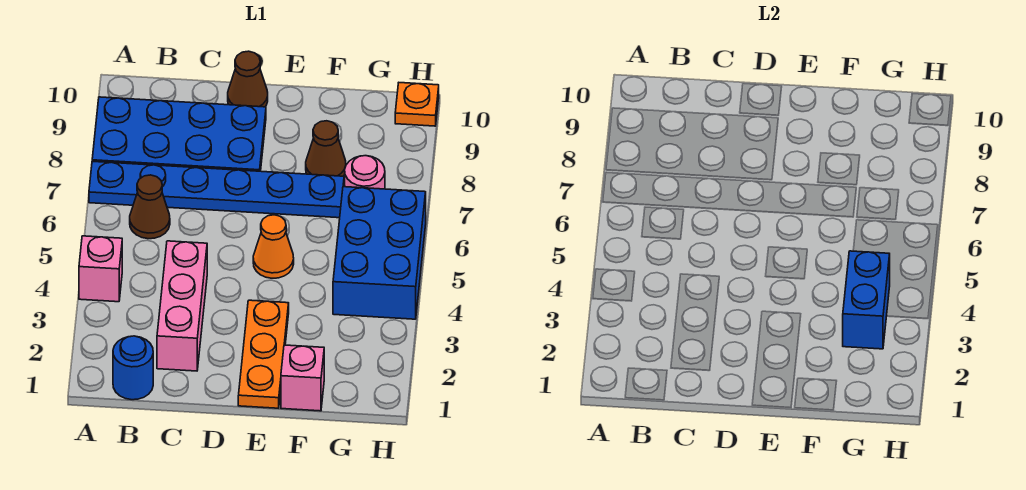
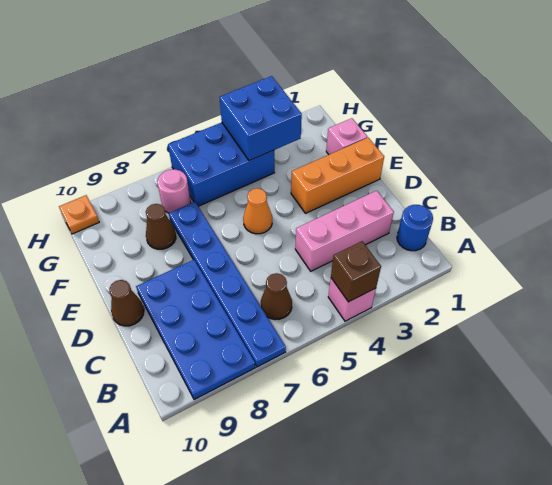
none -> brown 1x1 brick [331,241,381,302]
orange 1x3 plate [238,300,289,408] -> orange 1x3 brick [291,138,384,213]
blue 1x2 brick [843,251,890,349] -> blue 2x2 brick [219,76,302,161]

